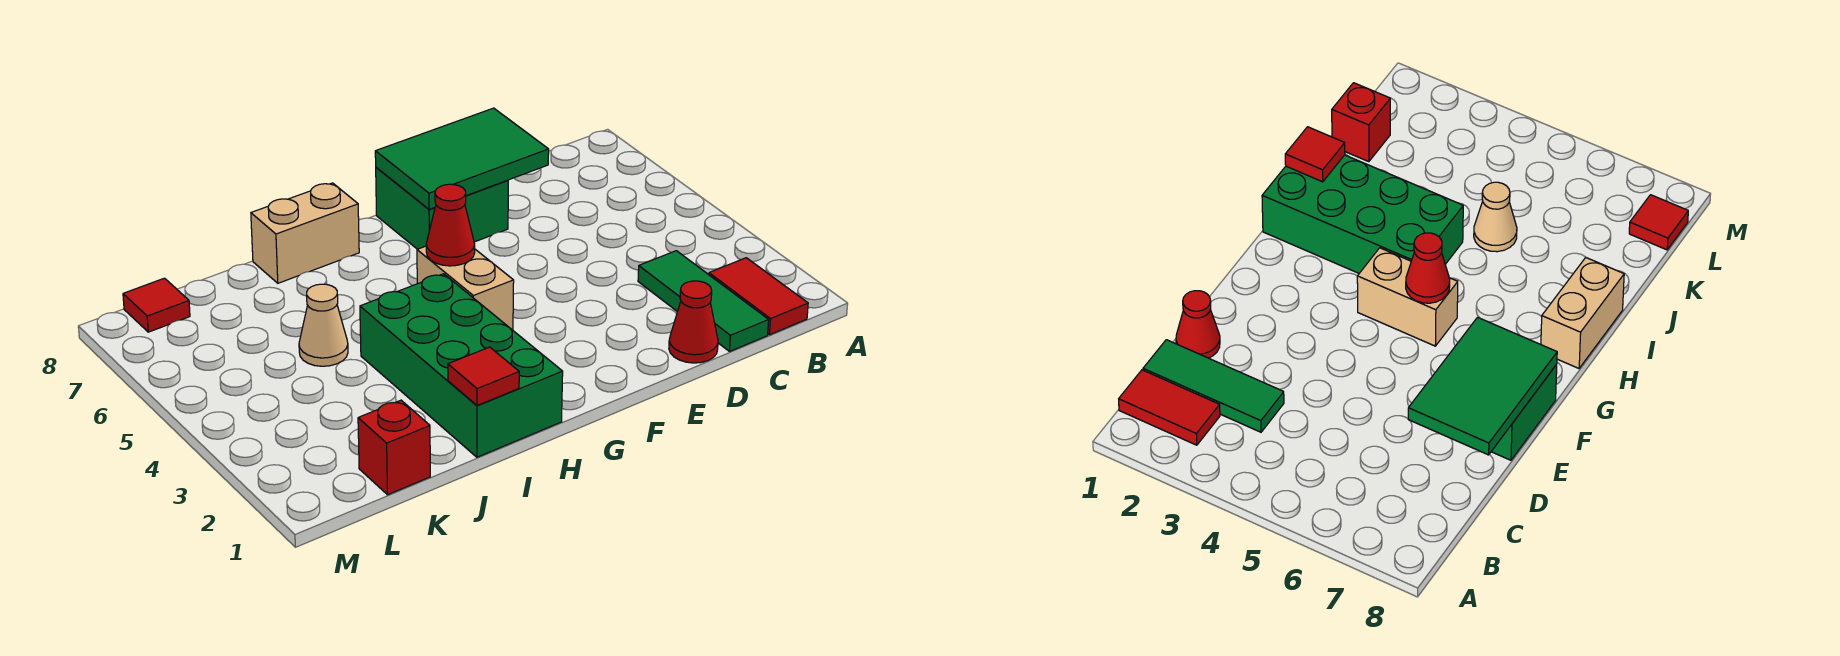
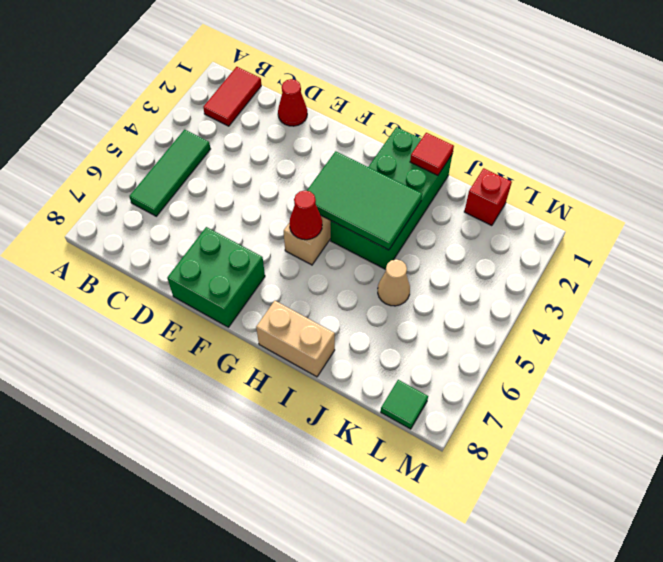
green 1x3 tile [638,251,769,351] -> green 1x3 tile moved to [129,130,210,216]
green 2x3 tile [375,108,549,209] -> green 2x3 tile moved to [307,151,422,250]
red 1x1 tile [123,278,190,332] -> green 1x1 tile [381,380,428,429]

